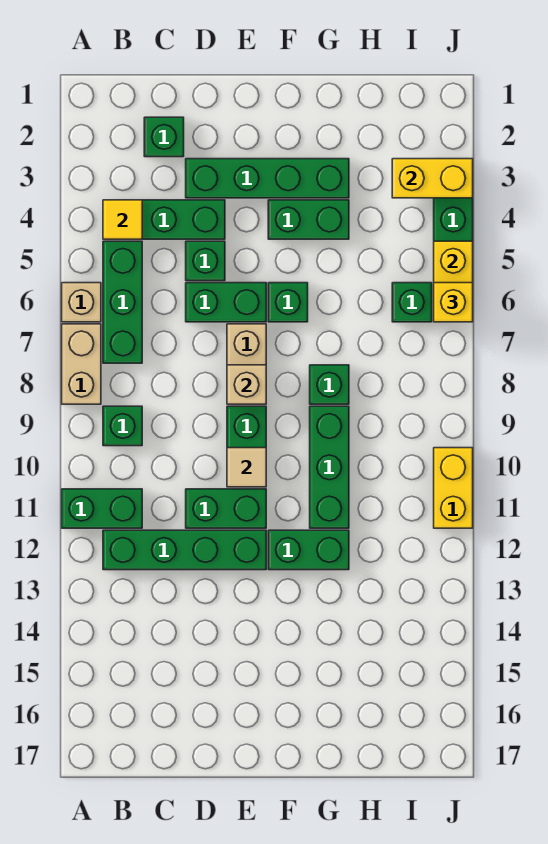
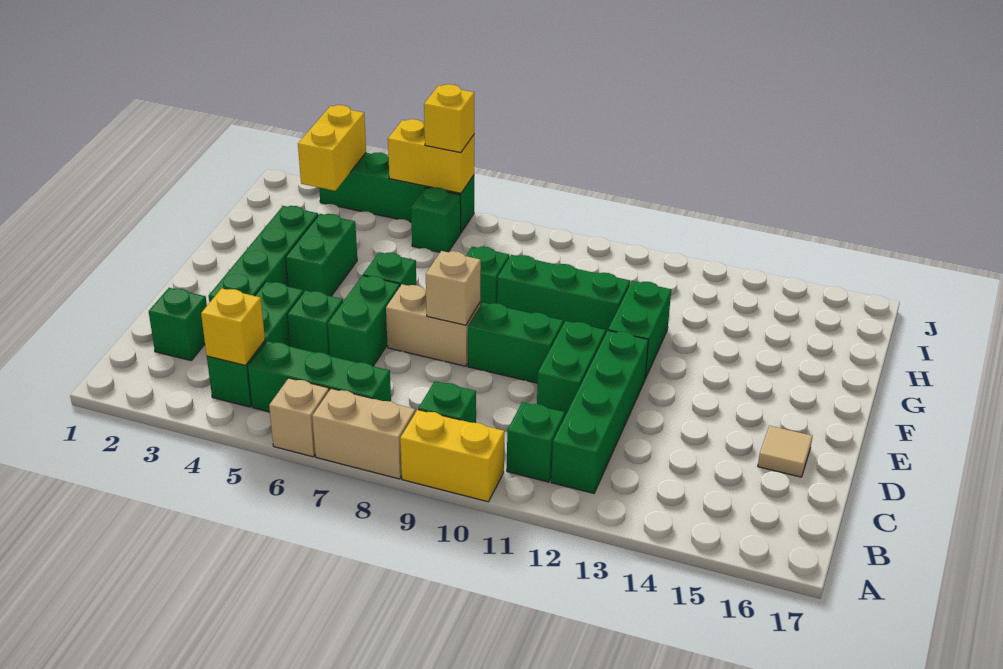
green 1x2 brick [62,489,142,528] -> green 1x1 brick [507,402,565,482]
yellow 1x1 tile [103,200,142,239] -> yellow 1x1 brick [201,288,265,365]
tan 1x1 tile [227,448,266,487] -> tan 1x1 tile moved to [758,426,812,477]
yellow 1x2 brick [434,448,473,528] -> yellow 1x2 brick moved to [400,410,504,502]

